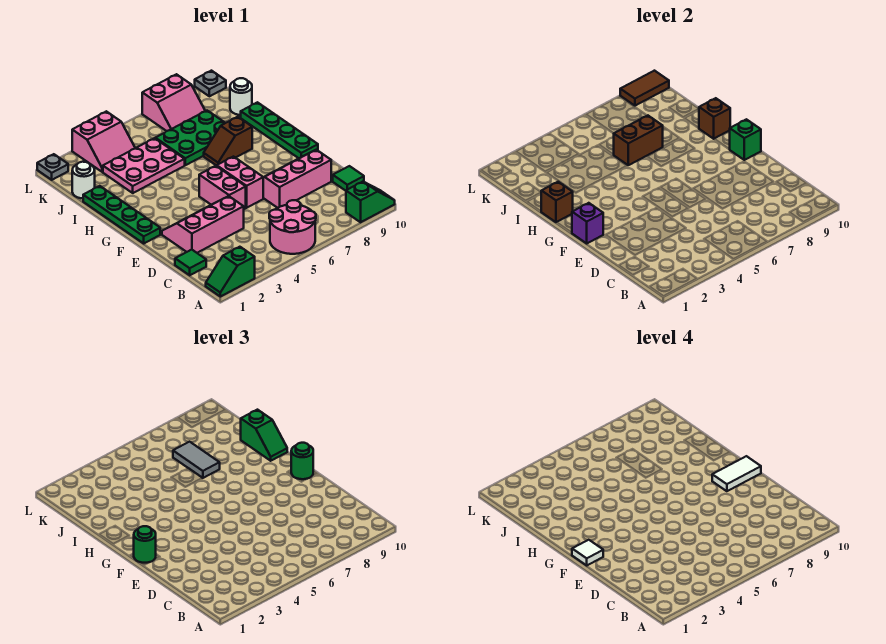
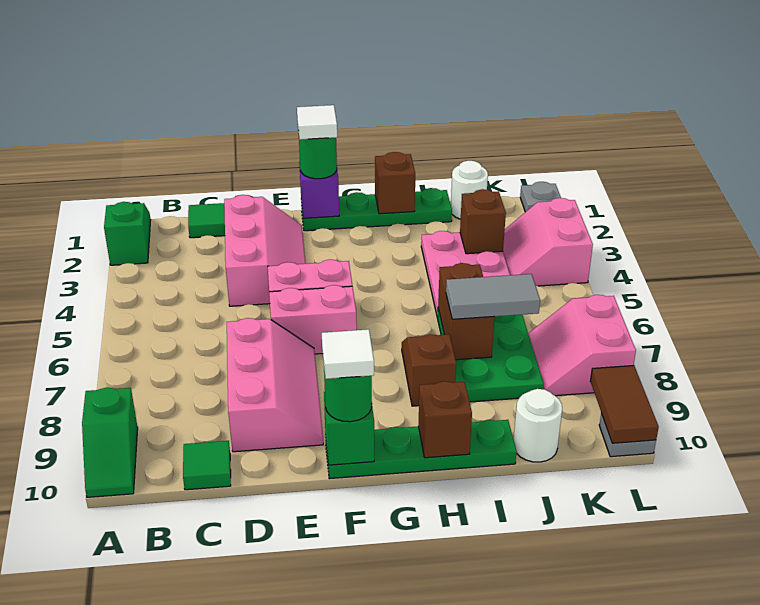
pink 2x2 round brick [269,200,316,254] -> none
white 1x2 tile [712,456,761,491] -> white 1x1 tile [322,329,374,379]
green 1x2 slope [241,410,287,461] -> none
none -> brown 1x1 brick [460,189,506,254]

